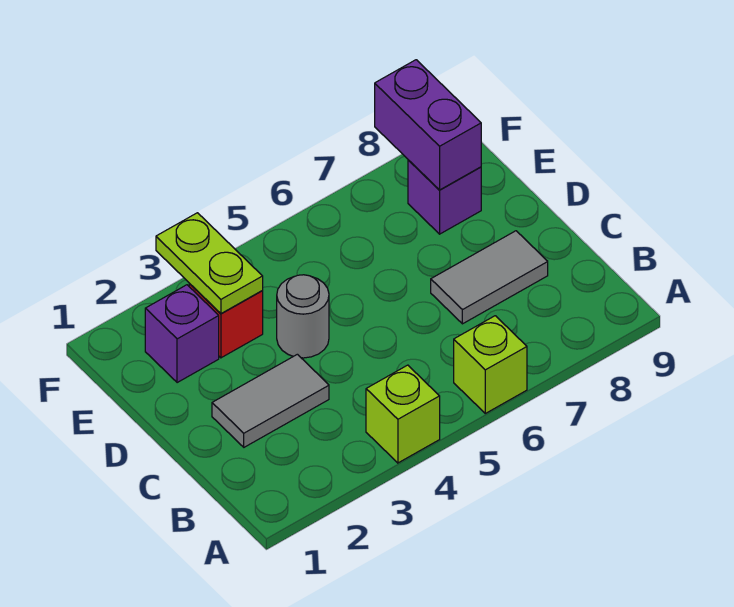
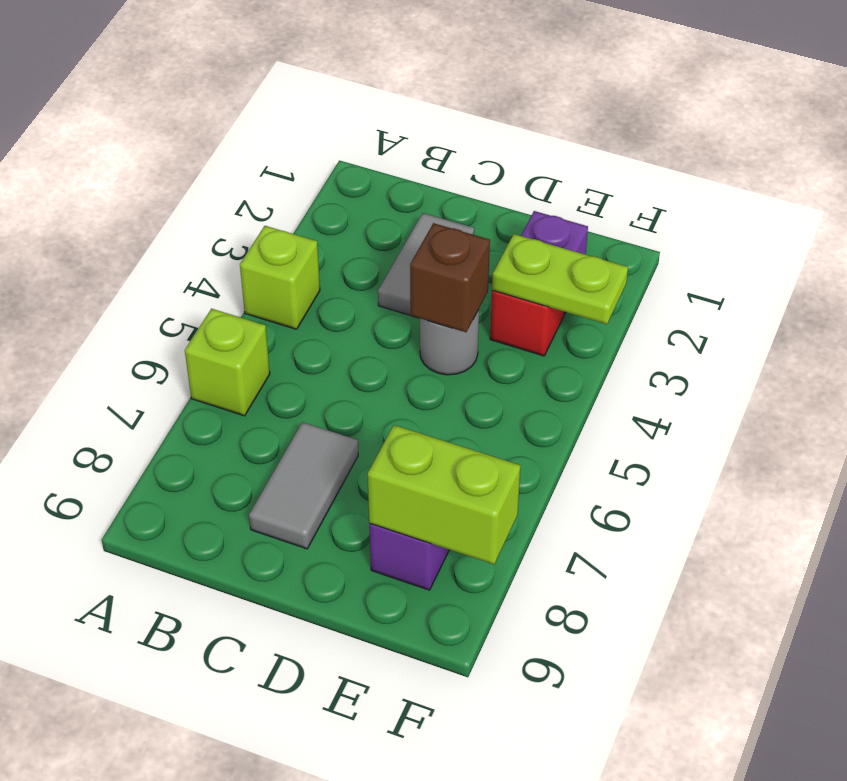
none -> brown 1x1 brick [410,223,490,332]
purple 1x2 brick [375,60,481,190] -> lime 1x2 brick [368,425,521,564]

